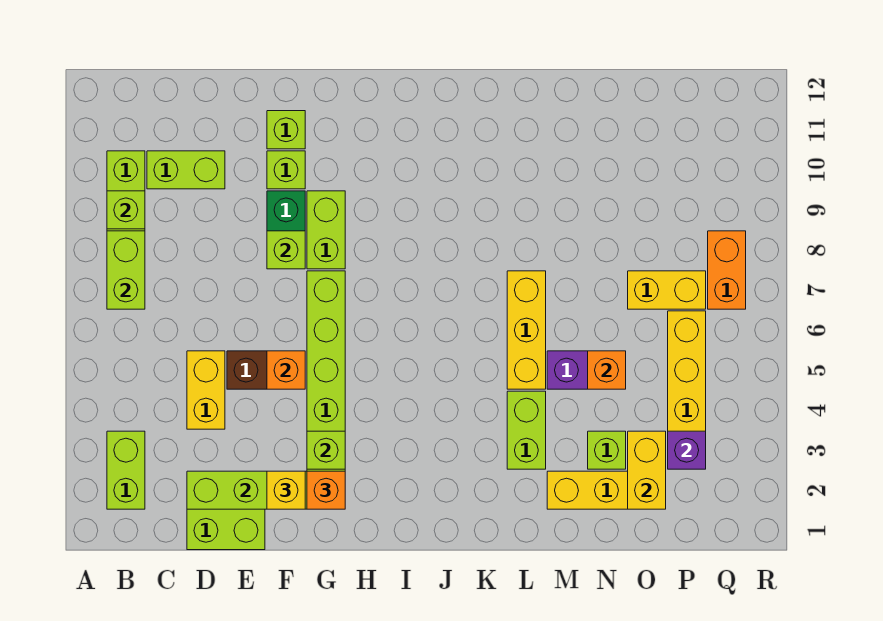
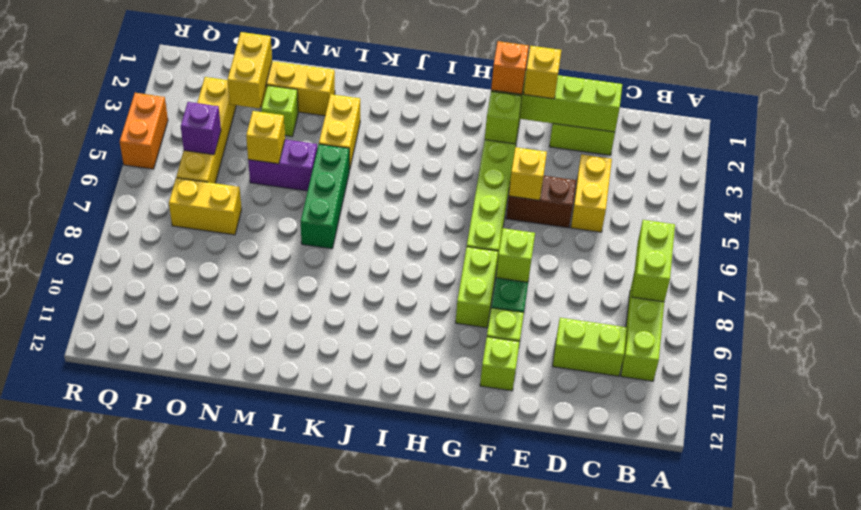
lime 1x2 brick [107,431,145,509] -> none
lime 1x1 brick [107,191,145,229] -> none
orange 1x1 brick [267,351,305,389] -> yellow 1x1 brick [509,147,547,200]
lime 1x2 brick [507,391,546,469] -> yellow 1x2 brick [319,94,360,170]
yellow 1x3 brick [507,271,546,389] -> green 1x3 brick [301,144,349,249]
orange 1x1 brick [588,351,626,389] -> yellow 1x1 brick [246,111,285,164]
purple 1x1 brick [668,431,706,469] -> purple 1x1 brick moved to [181,102,221,155]
orange 1x2 brick [708,231,746,309] -> orange 1x2 brick moved to [120,93,168,169]

